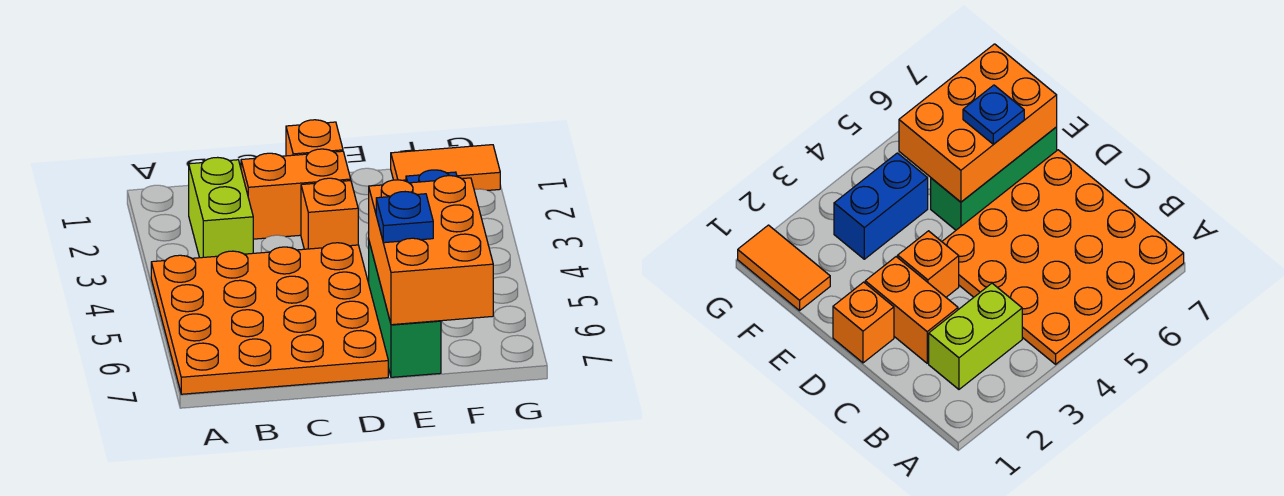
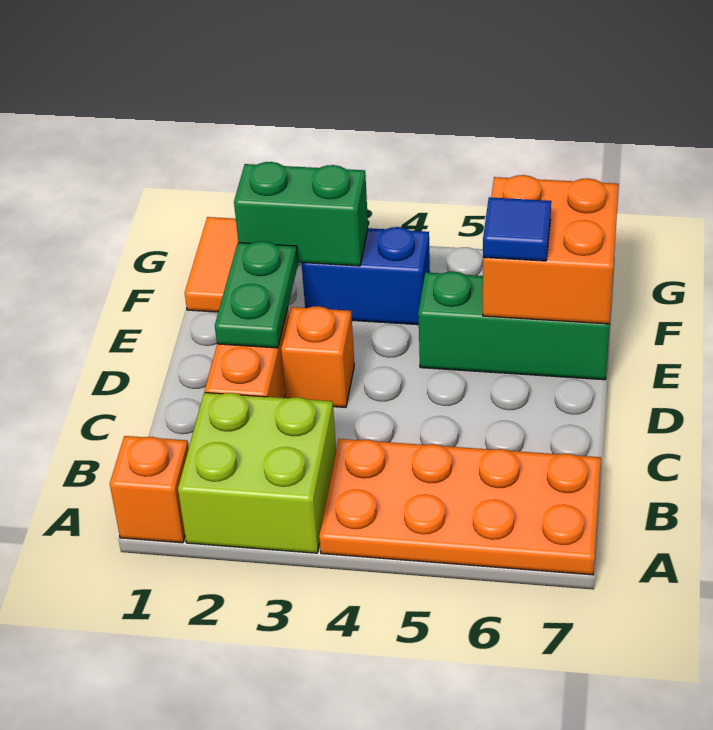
orange 4x4 plate [151,243,388,394] -> orange 2x4 plate [319,439,601,575]
lime 1x2 brick [189,157,253,258] -> lime 2x2 brick [178,393,336,553]
orange 1x1 brick [286,120,343,156] -> orange 1x1 brick moved to [110,436,189,543]
none -> green 1x2 plate [215,241,298,348]
orange 2x3 brick [369,176,493,325] -> orange 2x2 brick [483,175,619,324]
blue 1x1 plate [376,192,433,243] -> blue 1x1 tile [483,197,551,261]
none -> green 1x2 brick [234,162,368,266]

